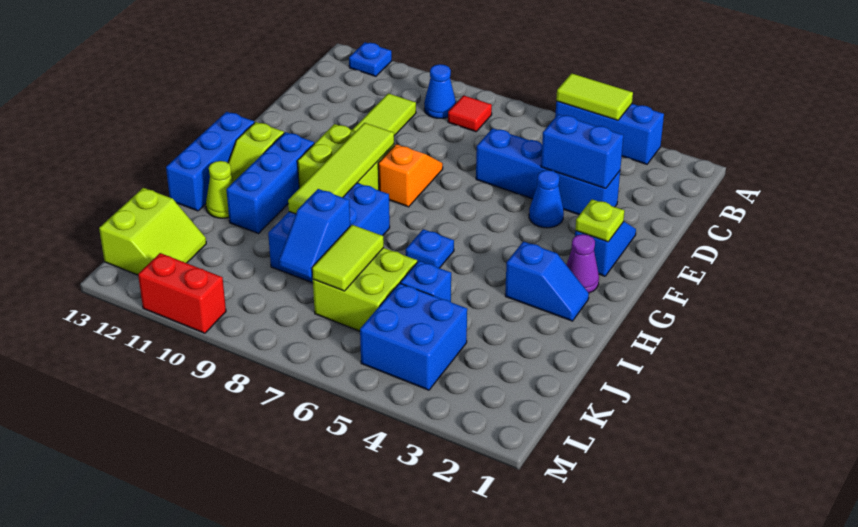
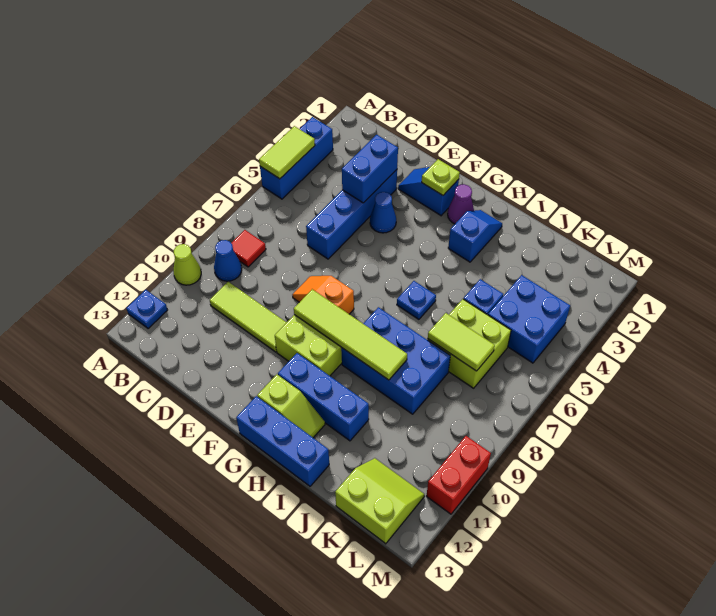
lime 1x1 cone [206,161,233,218] -> lime 1x1 cone moved to [173,244,201,285]
blue 1x2 slope [279,189,350,278] -> none

